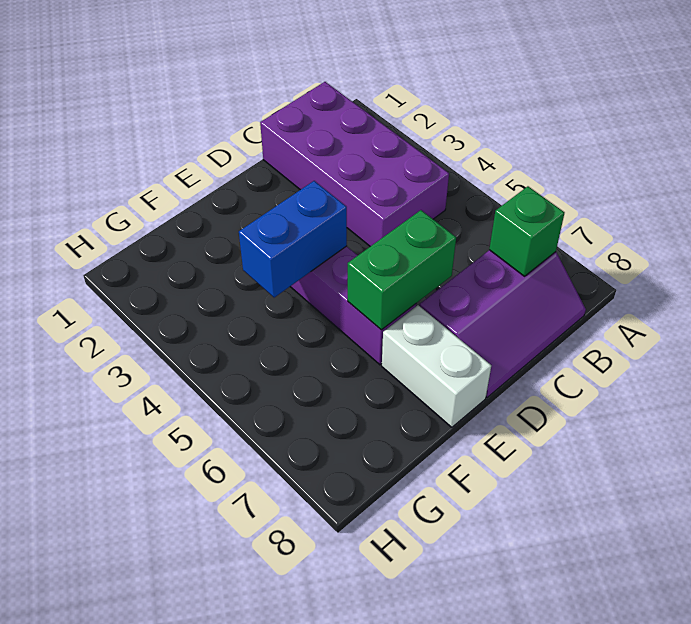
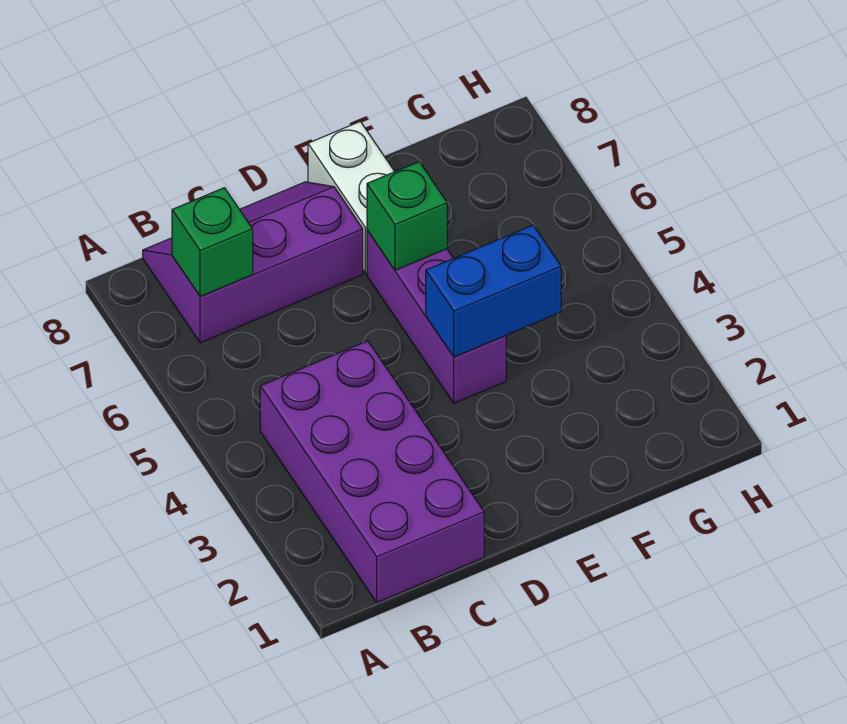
green 1x2 brick [348,210,456,330] -> green 1x1 brick [367,162,447,270]

